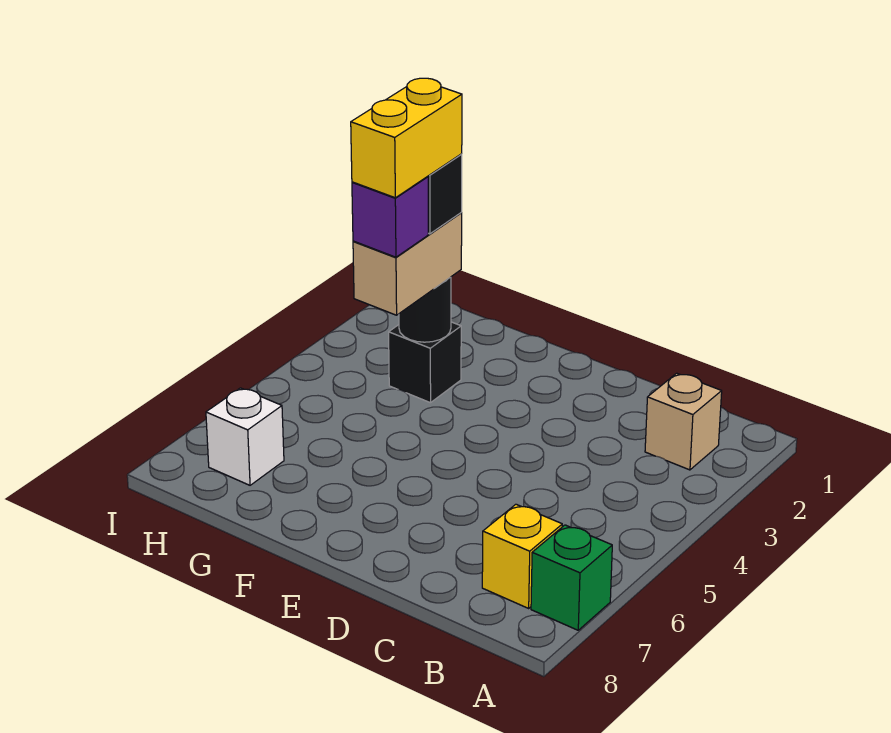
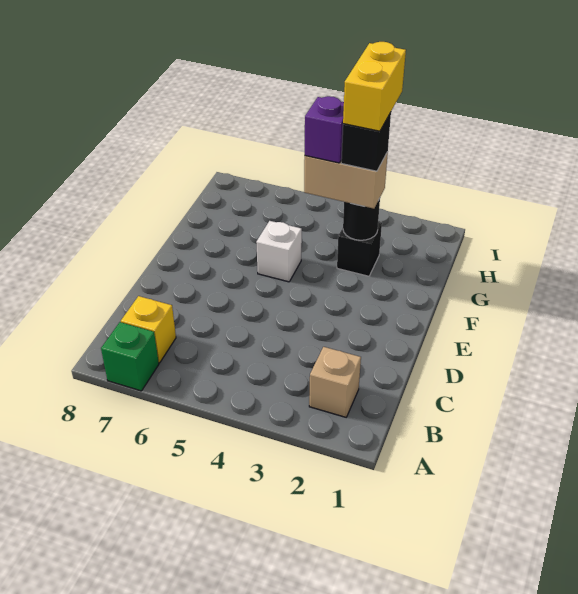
yellow 1x2 brick [351,78,462,198] -> yellow 1x2 brick turned to [343,42,406,131]
white 1x1 brick [206,388,284,485] -> white 1x1 brick moved to [256,221,302,282]

